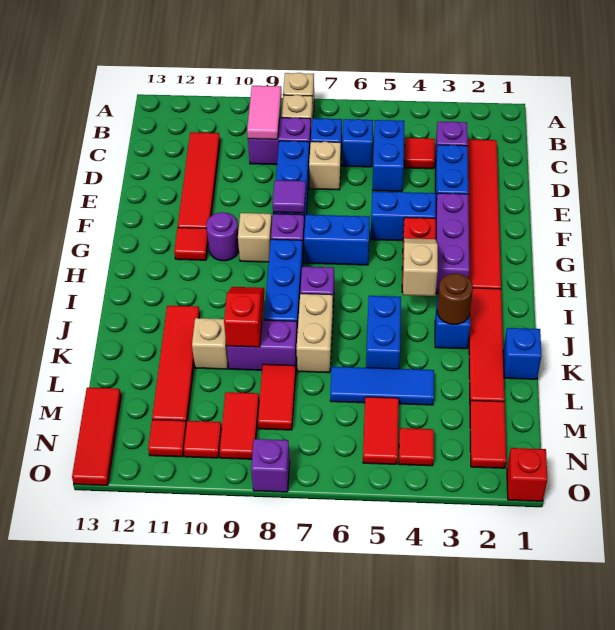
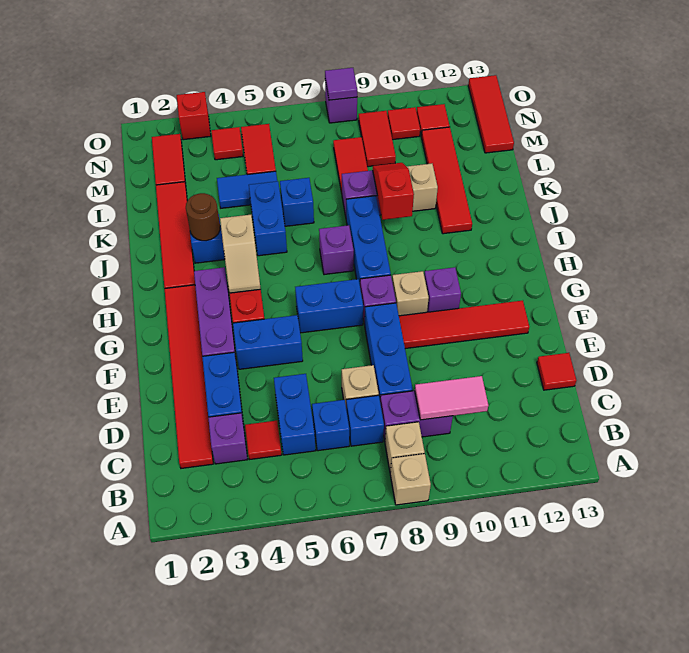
pink 1x2 tile [247,86,282,139] -> pink 1x2 tile turned to [415,376,489,420]
red 1x4 tile [178,132,220,228] -> red 1x4 tile turned to [399,301,529,349]
purple 1x1 tile [273,180,306,213] -> purple 1x1 tile moved to [325,68,357,100]
purple 1x1 round brick [206,212,239,261] -> purple 1x1 brick [424,267,461,312]
red 1x1 tile [174,228,208,260] -> red 1x1 tile moved to [537,353,576,390]
tan 1x2 brick [296,294,333,373] -> none
red 1x2 slope [224,287,265,347] -> red 1x2 slope turned to [373,163,414,220]
blue 1x1 brick [503,328,542,379] -> blue 1x1 brick moved to [280,178,314,226]
blue 1x3 tile [330,367,434,405] -> blue 1x2 tile [217,171,277,208]
red 1x1 brick [507,448,547,501] -> red 1x1 brick moved to [177,92,211,140]

